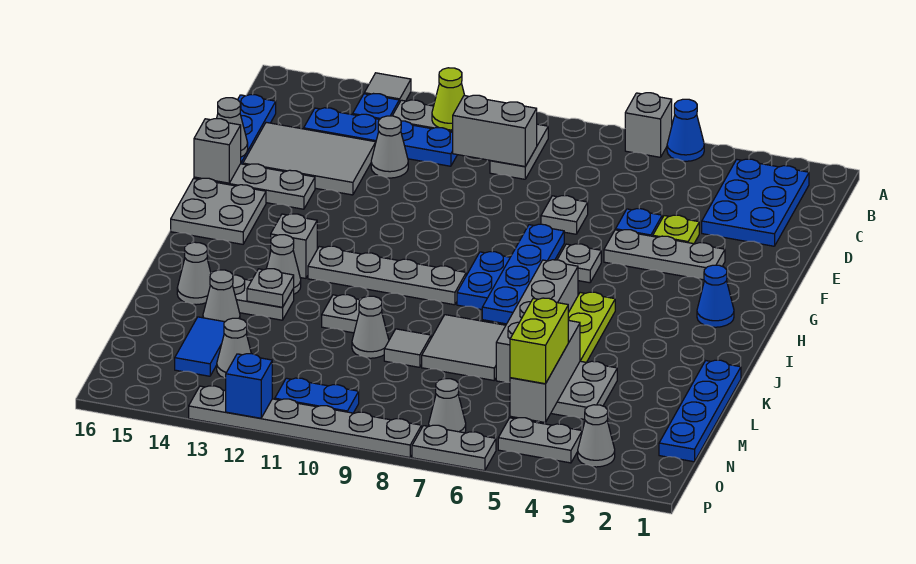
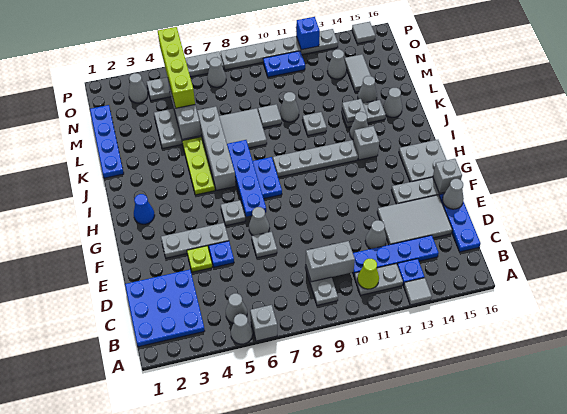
blue 1x1 cone [667,99,704,161] -> grey 1x1 cone [231,314,253,344]
blue 2x3 plate [702,159,809,246] -> blue 3x3 plate [125,270,205,347]
none -> grey 1x1 cone [226,293,247,323]
none -> grey 1x1 cone [249,207,270,236]
lime 1x2 brick [510,298,568,384] -> lime 1x4 brick [158,27,195,108]
blue 1x2 tile [175,317,224,376] -> grey 1x2 tile [344,54,371,92]
none -> grey 1x1 tile [352,22,375,44]

